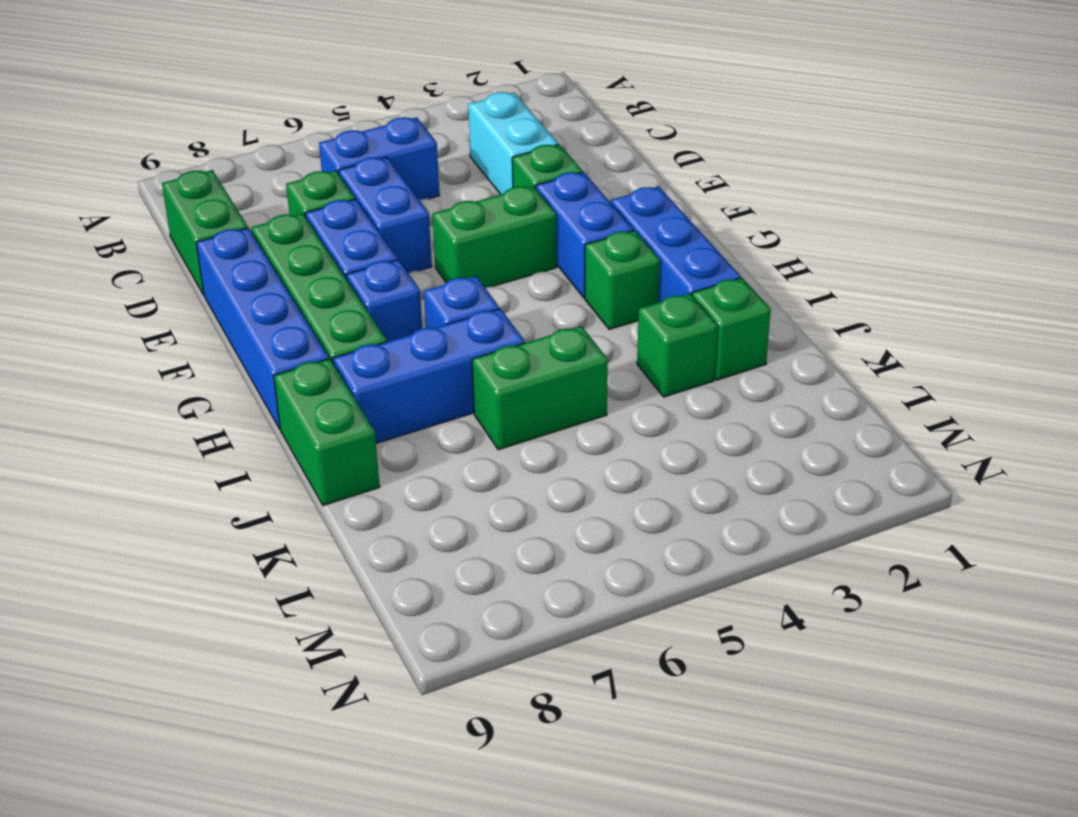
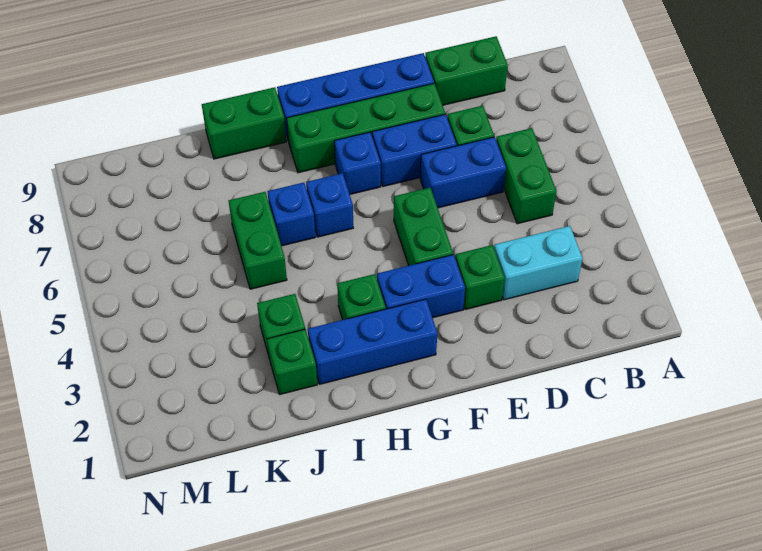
blue 1x2 brick [319,117,440,200] -> green 1x2 brick [496,128,556,224]
blue 1x3 brick [333,309,525,443] -> blue 1x1 brick [267,183,315,246]

